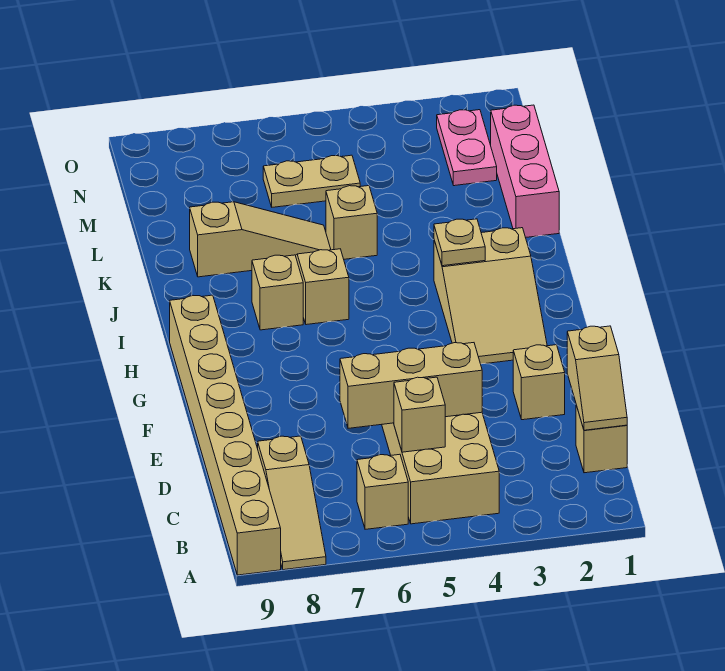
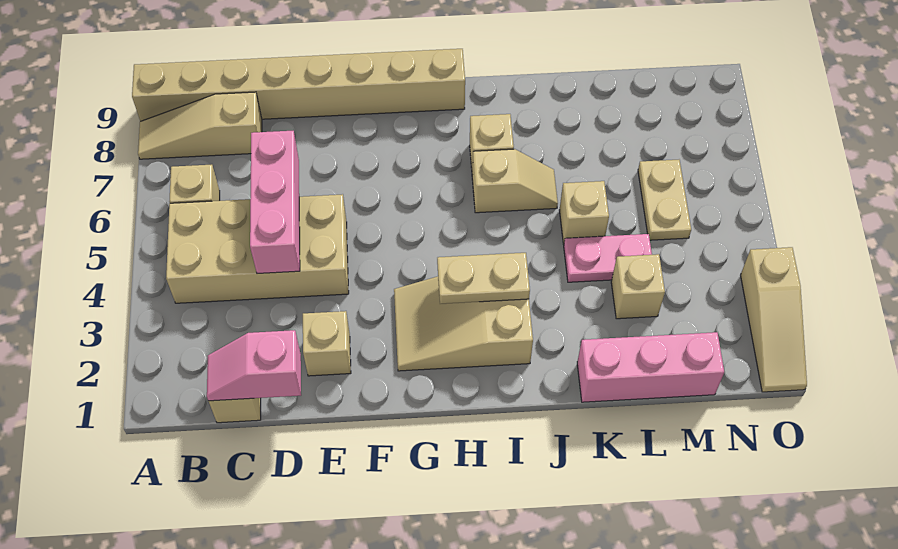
tan 1x2 slope [567,326,627,430] -> pink 1x2 slope [207,330,301,401]
tan 1x1 brick [394,377,445,452] -> tan 1x1 brick moved to [611,254,665,319]
tan 1x3 brick [340,343,482,428] -> pink 1x3 brick [250,131,300,274]
tan 1x1 plate [434,219,485,266] -> tan 1x2 plate [437,253,530,304]
tan 1x3 slope [190,202,331,277] -> tan 1x3 slope moved to [741,247,807,392]
pink 1x2 plate [437,110,497,186] -> pink 1x2 plate moved to [564,234,652,282]

